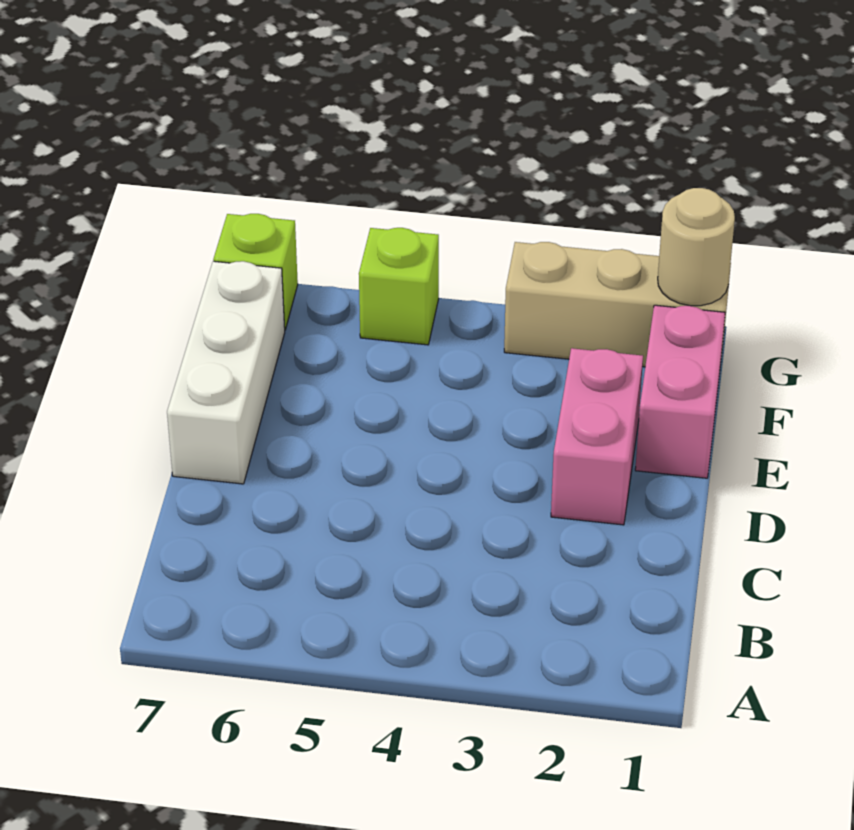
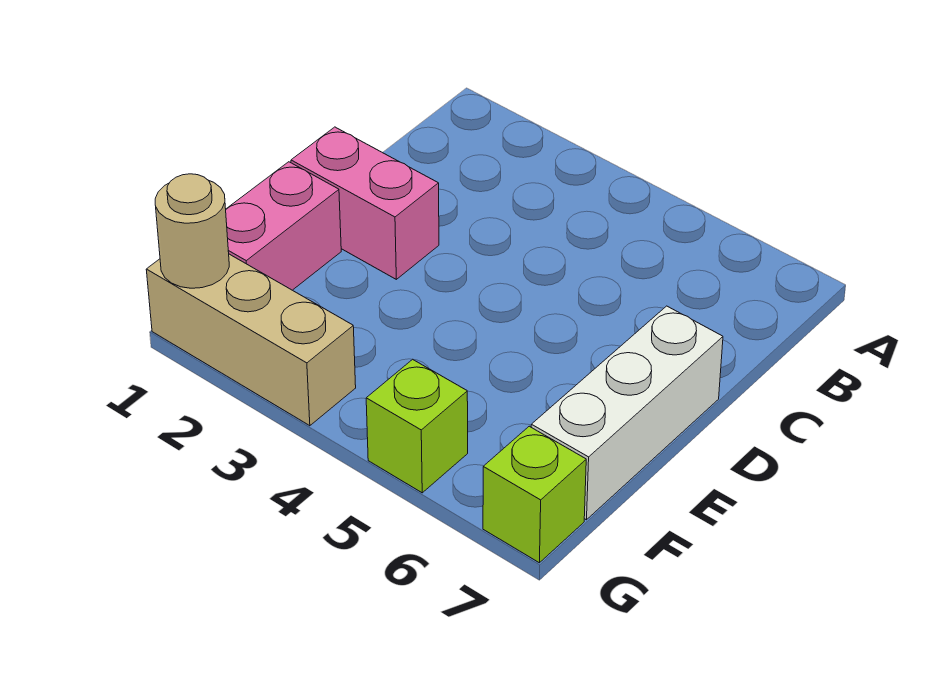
pink 1x2 brick [551,348,643,525] -> pink 1x2 brick turned to [291,127,439,279]

